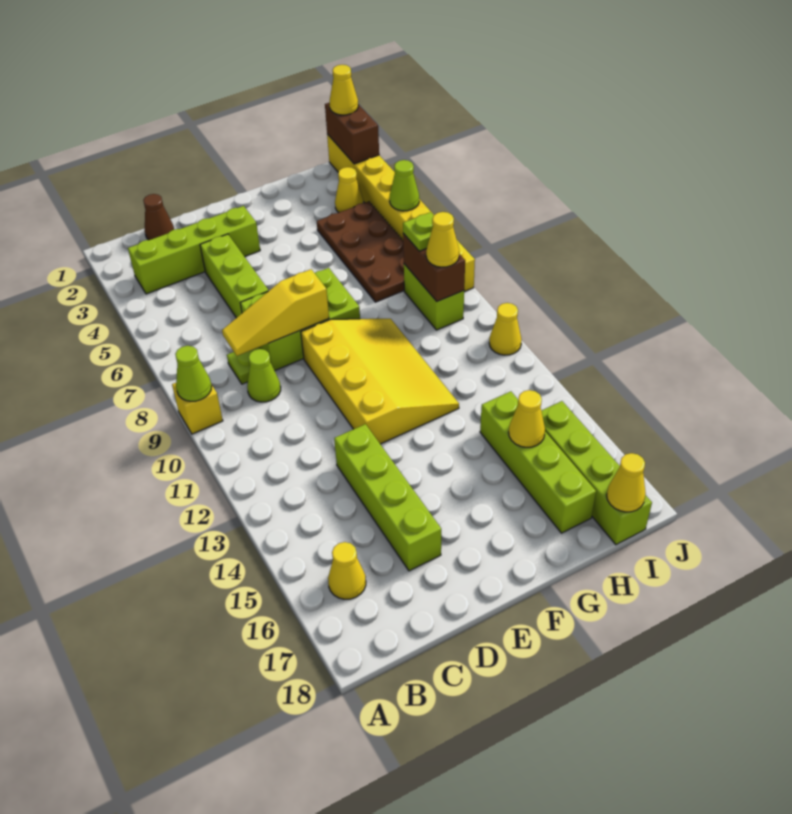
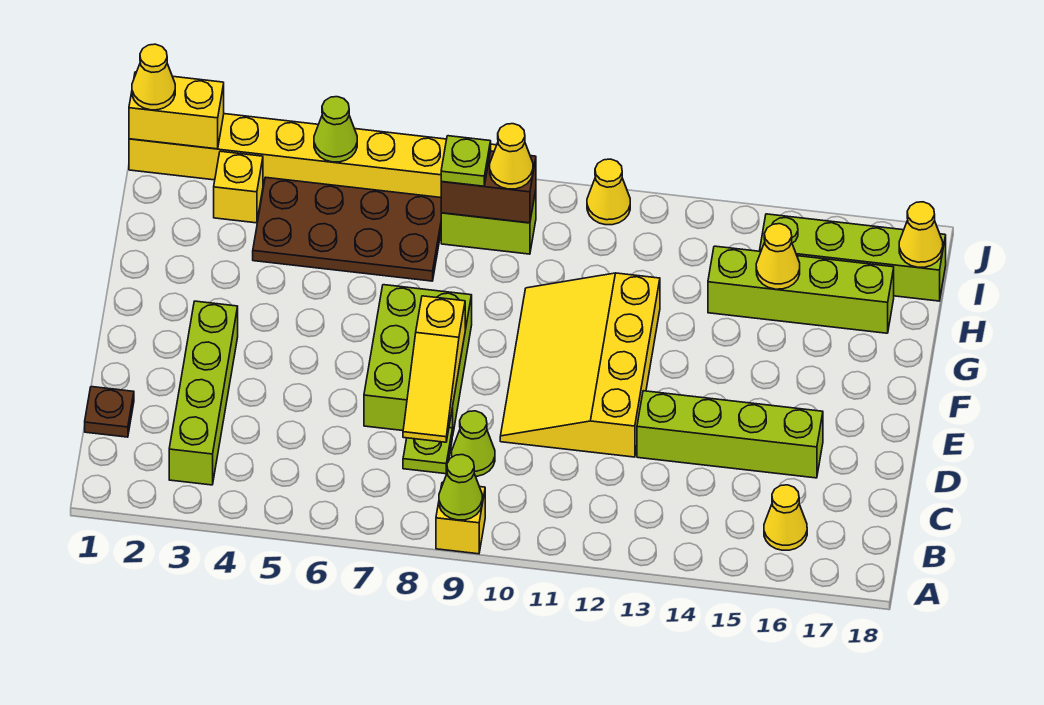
brown 1x1 cone [143,194,174,240] -> brown 1x1 plate [85,387,134,437]
lime 1x3 brick [200,234,269,318] -> none
yellow 3x4 slope [301,319,459,444] -> yellow 3x4 slope turned to [500,273,660,457]
yellow 1x1 cone [335,167,363,213] -> yellow 1x1 brick [214,151,263,223]
brown 1x2 brick [325,102,379,164] -> yellow 1x2 brick [129,72,224,149]

